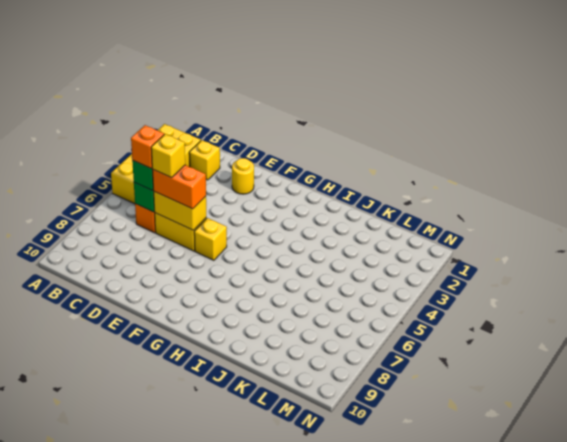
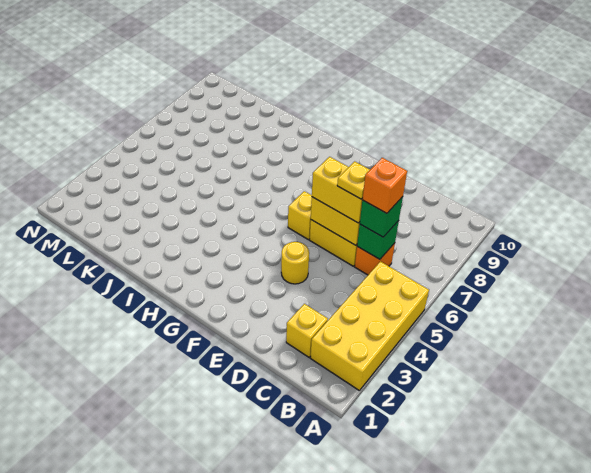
orange 1x2 brick [152,165,206,209] -> yellow 1x2 brick [312,157,363,223]
yellow 1x1 brick [151,134,185,178] -> yellow 1x1 plate [337,161,370,199]
yellow 1x1 round brick [232,158,254,194] -> yellow 1x1 round brick moved to [281,242,309,284]

